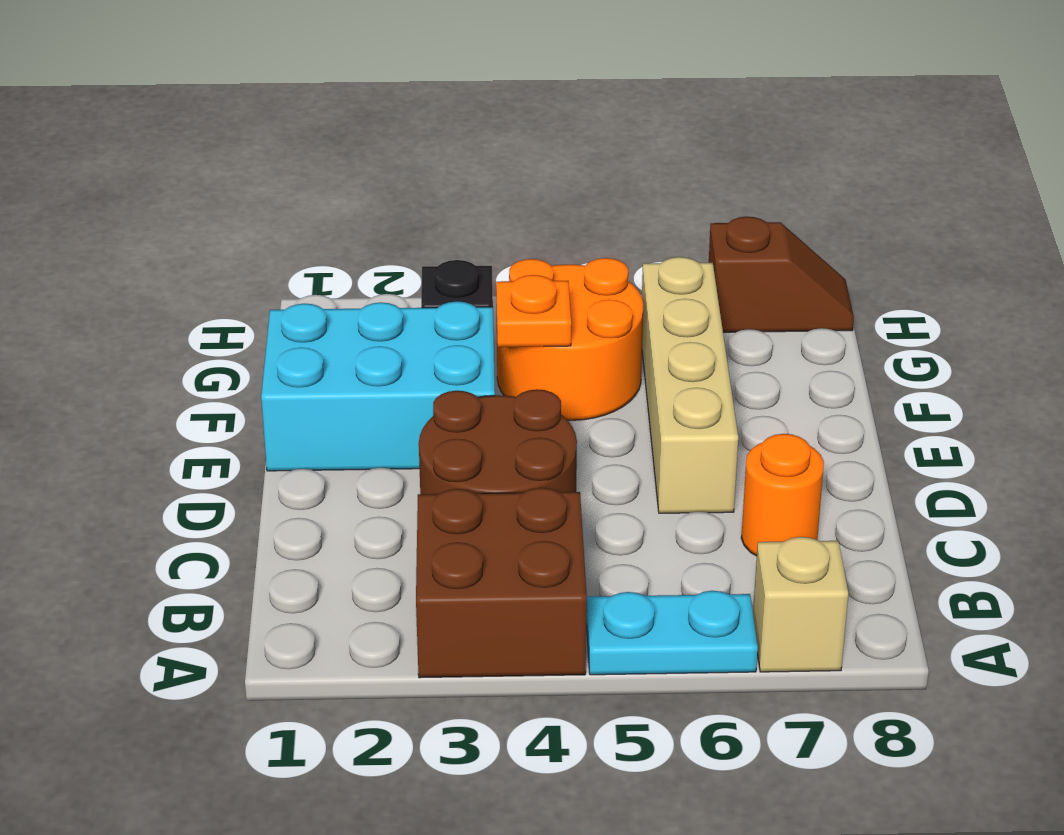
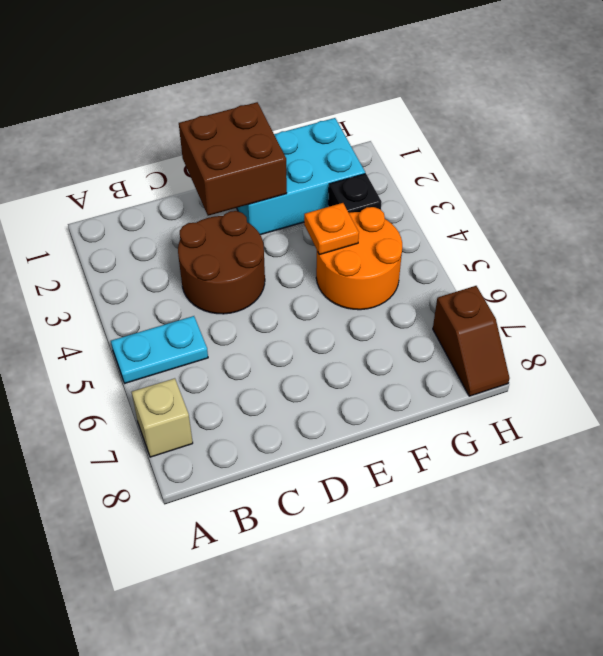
brown 2x2 brick [416,488,587,678] -> brown 2x2 brick moved to [179,102,287,216]
cyan 1x2 plate [586,591,758,675] -> cyan 1x2 plate turned to [111,316,208,383]
orange 1x1 round brick [741,434,824,556] -> none
tan 1x4 brick [642,257,738,513] -> none
cyan 2x3 brick [261,301,495,471] -> cyan 2x3 brick turned to [237,118,365,235]

